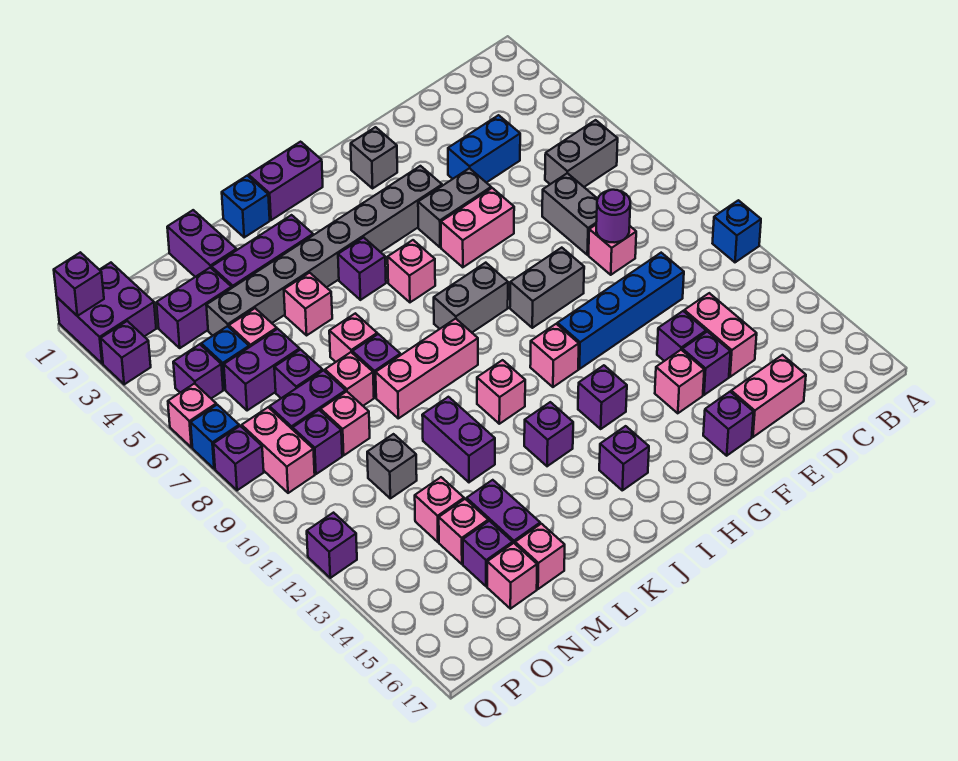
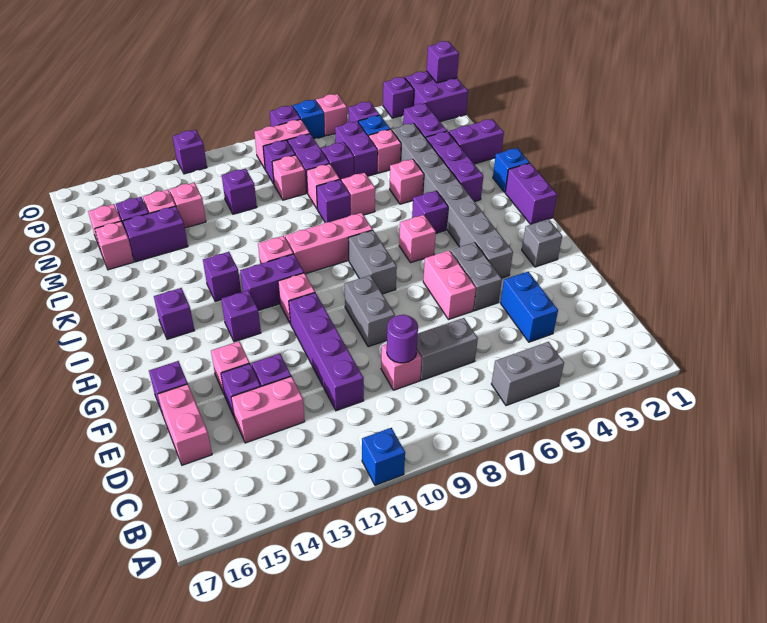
grey 1x2 brick [545,120,618,187] -> grey 1x2 brick turned to [492,342,564,406]
blue 1x4 brick [557,253,684,369] -> purple 1x4 brick [289,293,364,411]
pink 1x3 brick [376,319,478,418] -> pink 1x3 brick turned to [285,213,373,274]
purple 1x2 brick [422,397,495,482] -> purple 1x2 brick moved to [240,254,304,311]
grey 1x1 brick [367,434,417,498] -> purple 1x1 brick [222,169,257,214]

